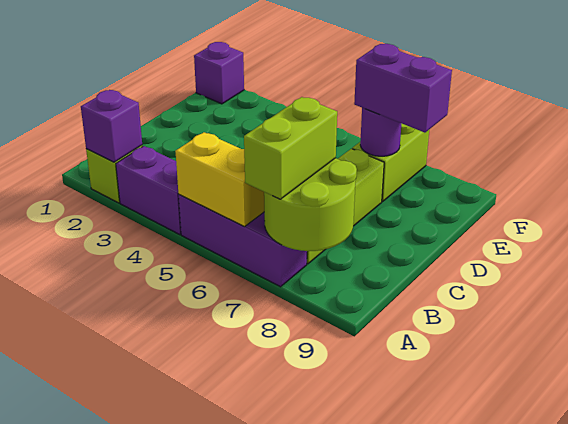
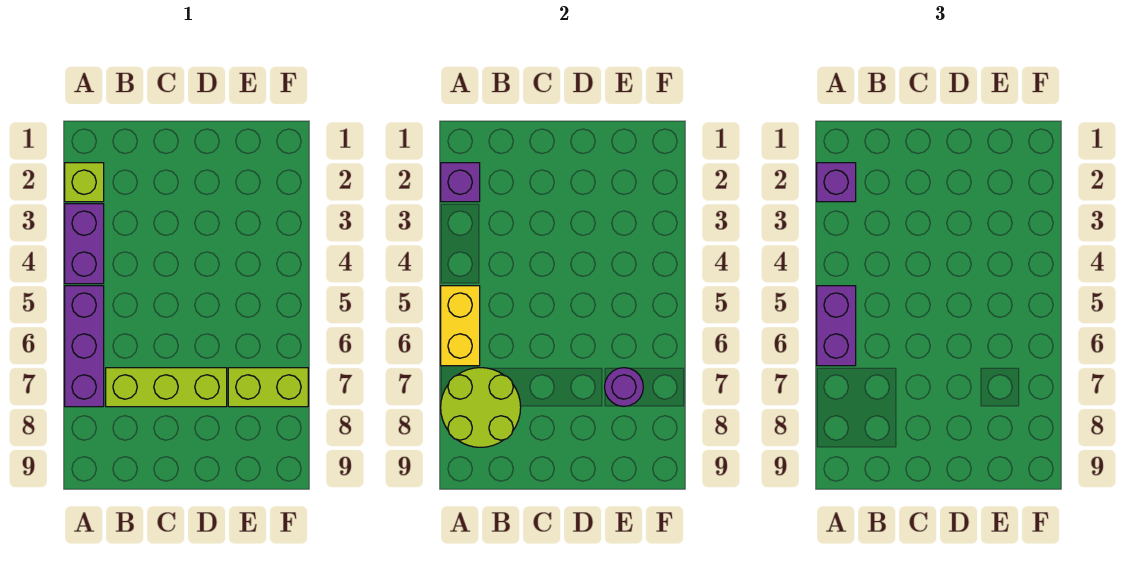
lime 1x2 brick [244,97,337,199] -> none
purple 1x2 brick [354,44,452,133] -> purple 1x2 brick moved to [817,286,856,366]
purple 1x1 brick [194,42,244,104] -> purple 1x1 brick moved to [817,163,856,202]

